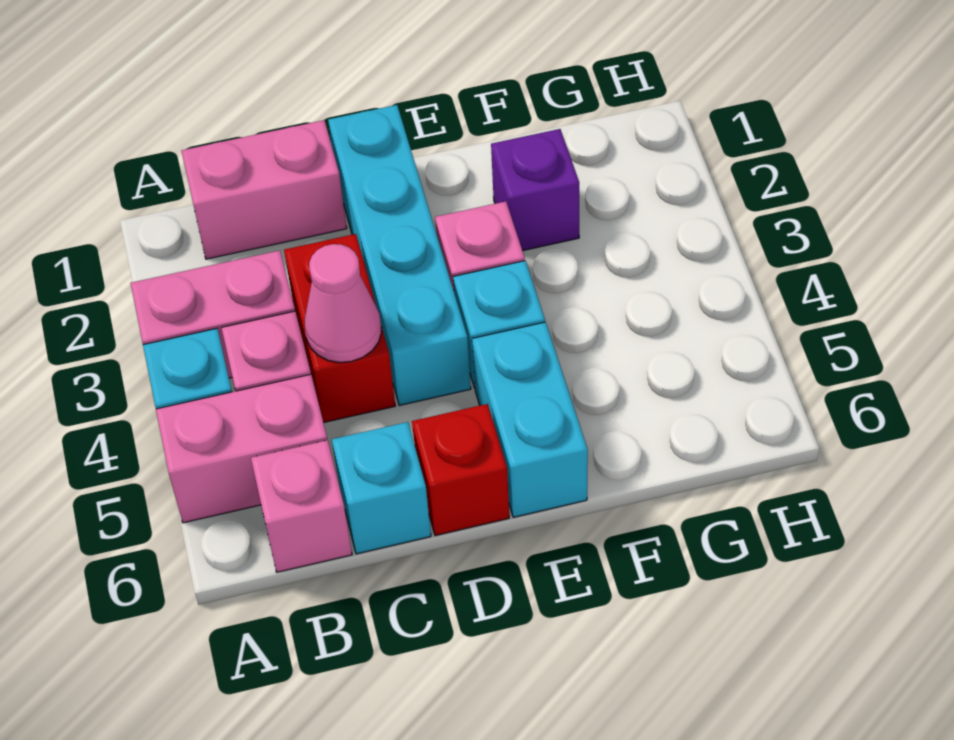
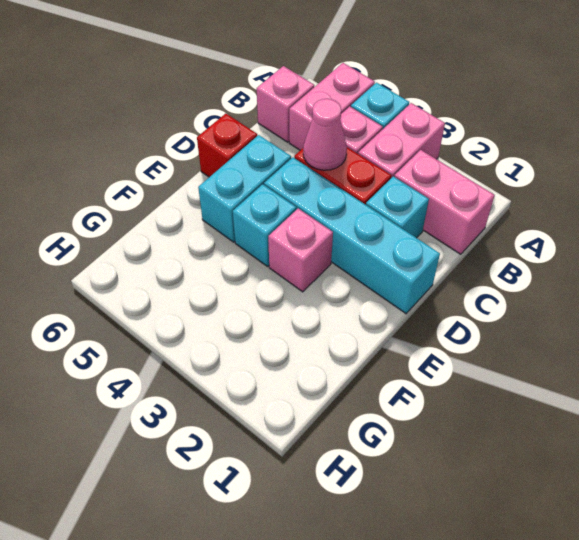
pink 1x2 brick [182,120,347,259] -> pink 1x2 brick turned to [394,150,495,254]
cyan 1x1 brick [332,422,431,554] -> cyan 1x1 brick moved to [366,176,429,238]
cyan 1x2 brick [472,322,588,517] -> cyan 1x2 brick turned to [198,135,291,242]
purple 1x1 brick [491,129,579,251] -> none

